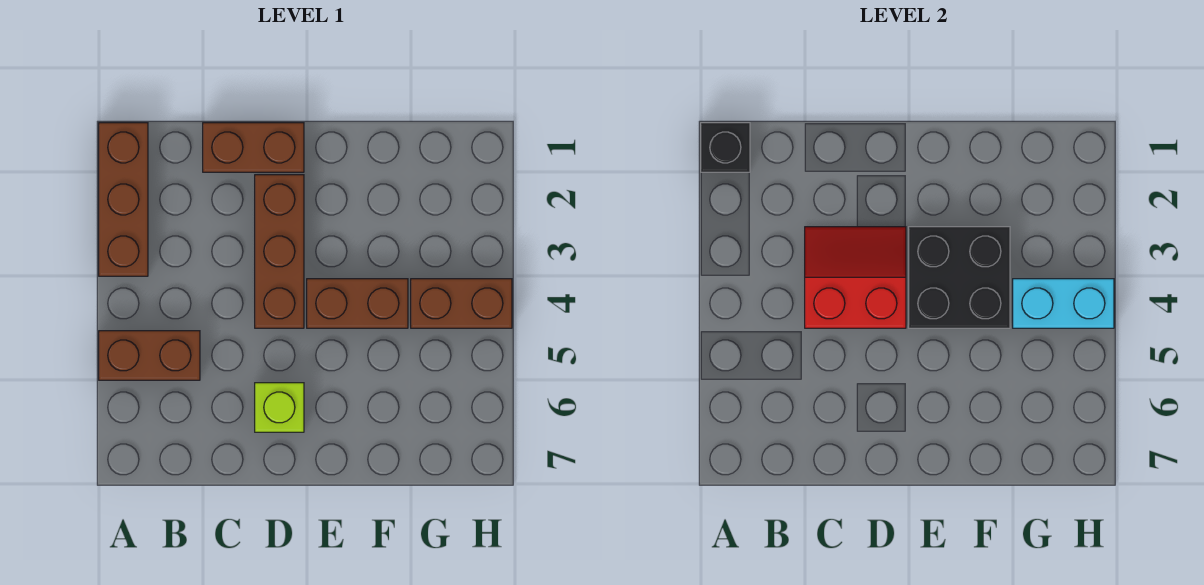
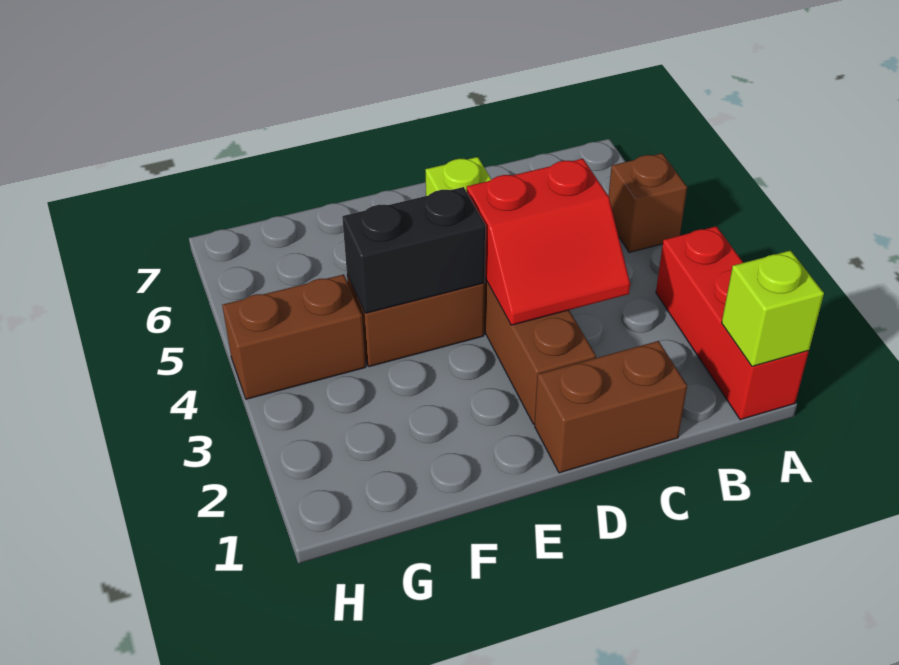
brown 1x3 brick [99,123,148,276] -> red 1x3 brick [656,226,809,420]
black 1x1 brick [701,123,750,172] -> lime 1x1 brick [722,251,824,366]
brown 1x2 brick [99,331,200,380] -> brown 1x1 brick [608,153,687,252]
black 2x2 brick [909,227,1010,328] -> black 1x2 brick [342,187,486,313]
cyan 1x2 brick [1013,279,1114,328] -> none

